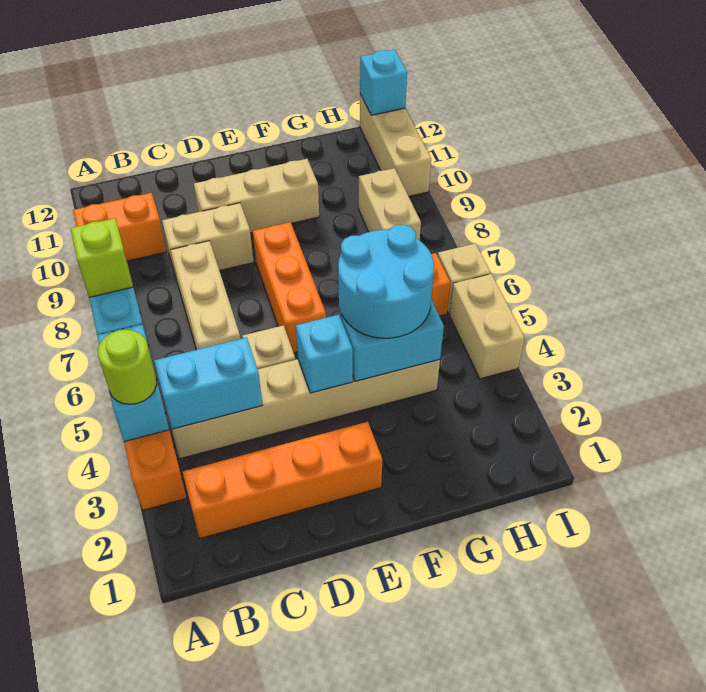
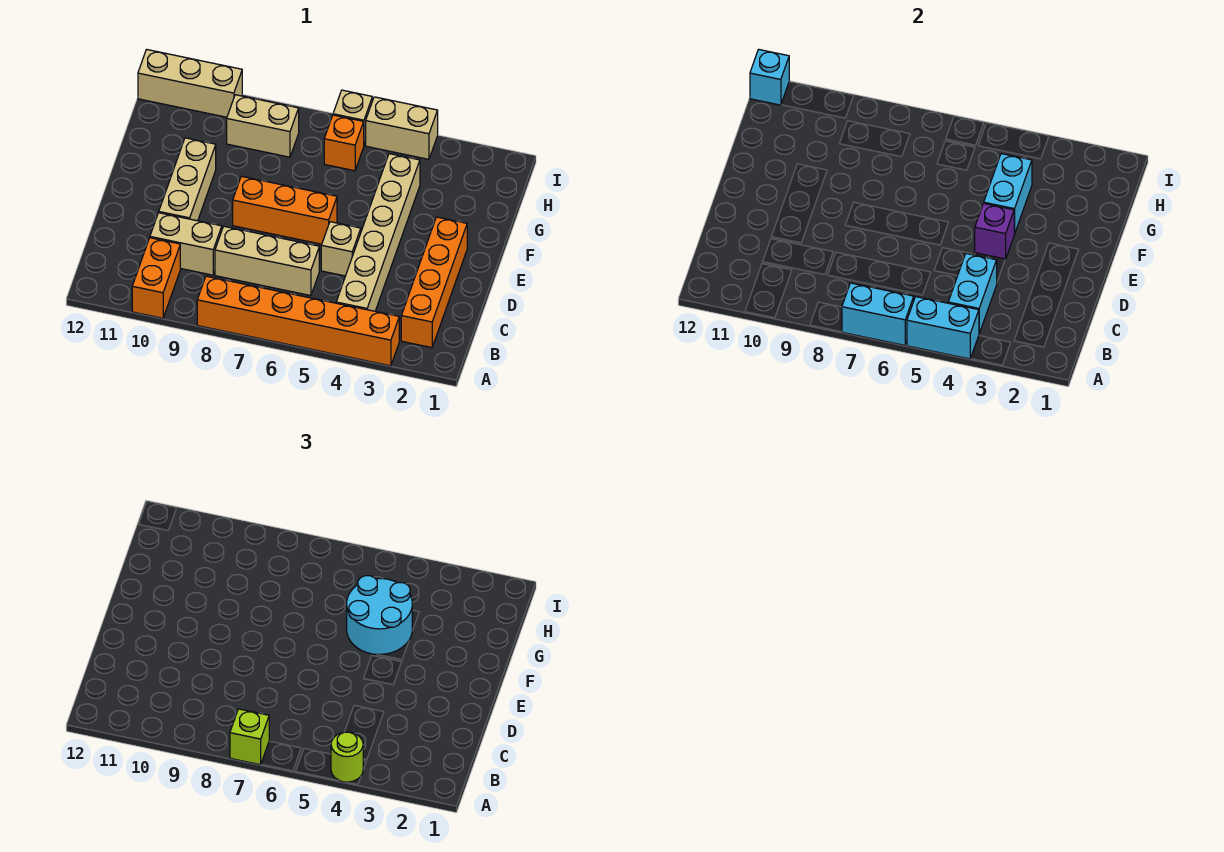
tan 1x2 brick [162,203,254,276] -> tan 1x2 brick turned to [150,213,222,275]
cyan 1x1 brick [296,315,353,393] -> purple 1x1 brick [975,203,1014,259]

